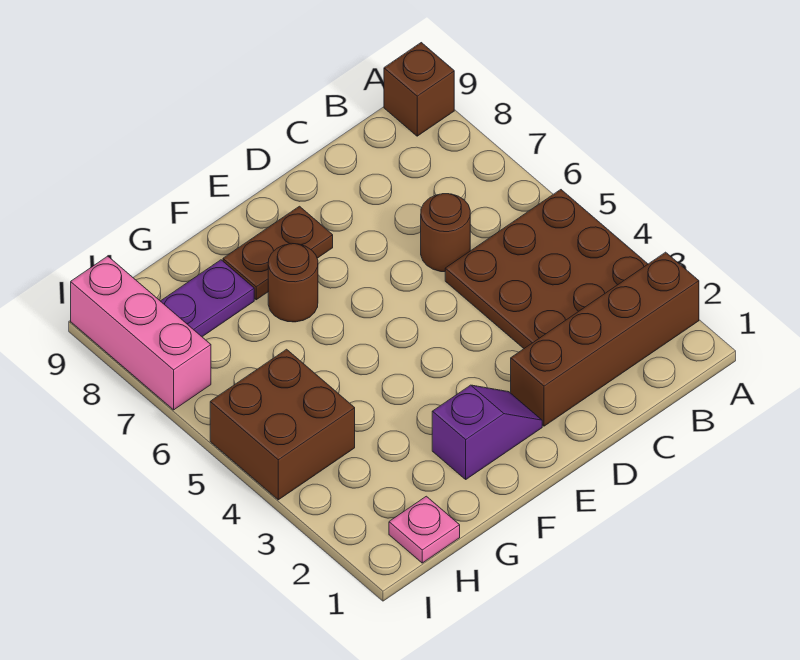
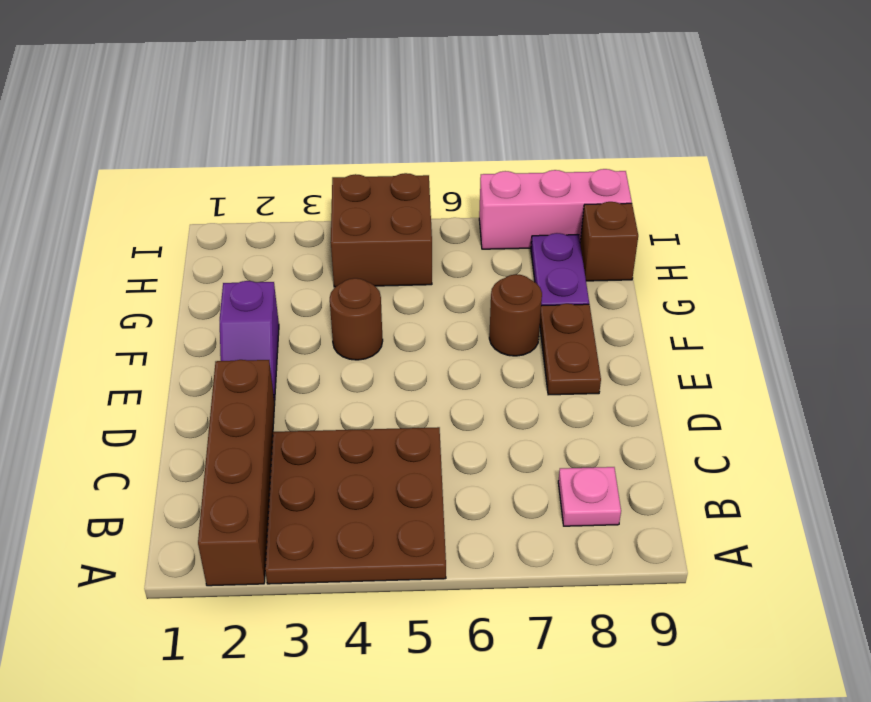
brown 1x1 brick [384,43,454,136] -> brown 1x1 brick moved to [580,202,638,281]
brown 1x1 round brick [421,194,470,272] -> brown 1x1 round brick moved to [330,278,383,360]
pink 1x1 plate [389,496,460,563] -> pink 1x1 plate moved to [558,467,621,526]

